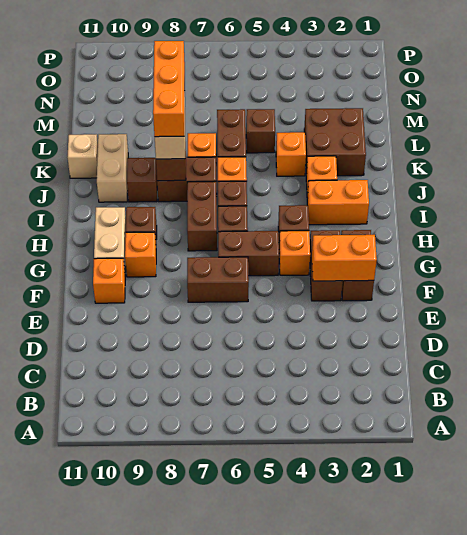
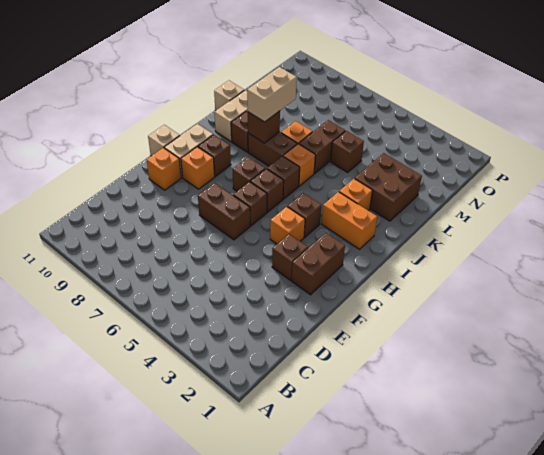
orange 1x2 brick [312,235,377,281] -> none
brown 1x2 brick [310,230,343,301] -> brown 1x1 brick [272,234,308,280]
brown 1x2 brick [218,231,279,276] -> brown 1x1 brick [233,182,267,226]
none -> tan 1x1 brick [148,125,180,156]
brown 1x2 brick [187,181,217,251] -> brown 1x1 brick [233,157,265,191]
orange 1x3 brick [153,41,185,137] -> none
orange 1x1 brick [276,132,306,176] -> none

